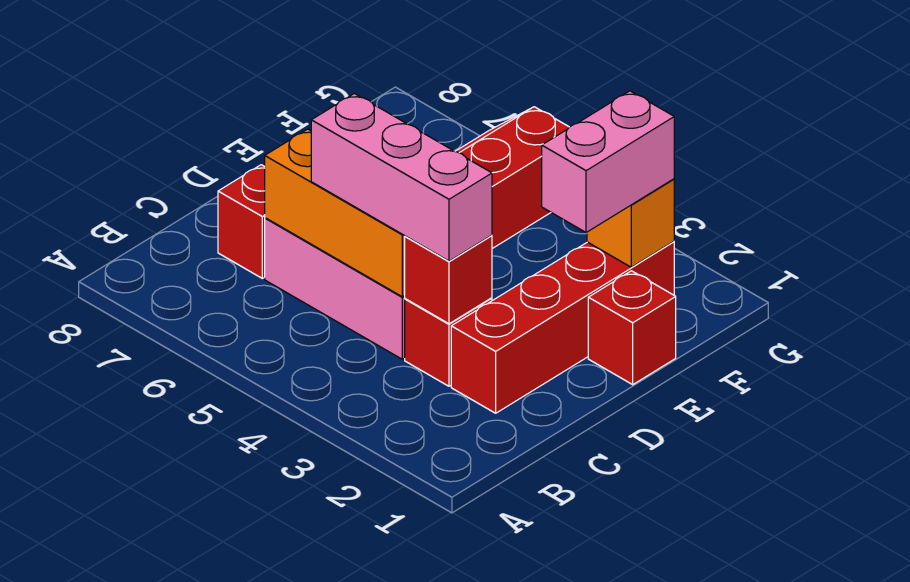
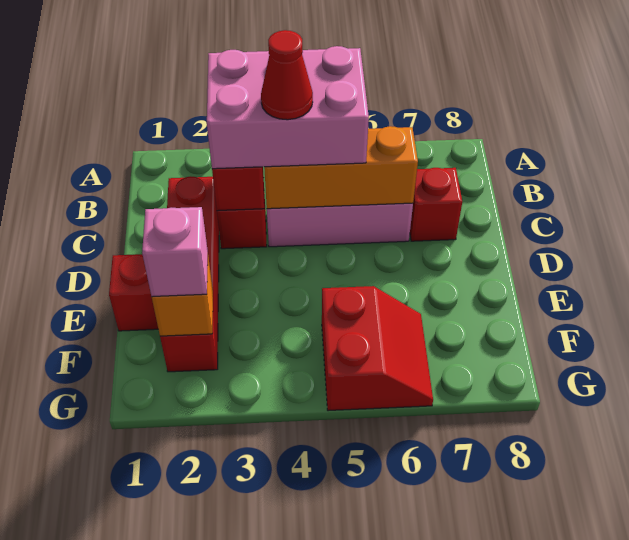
pink 1x3 brick [311,94,492,261] -> pink 2x3 brick [207,46,369,169]
none -> red 1x1 cone [261,30,313,120]
pink 1x2 brick [542,91,674,233] -> pink 1x1 brick [142,207,208,297]

